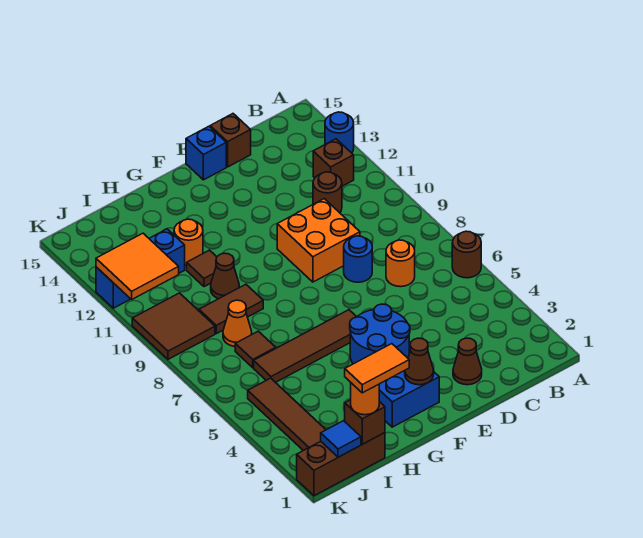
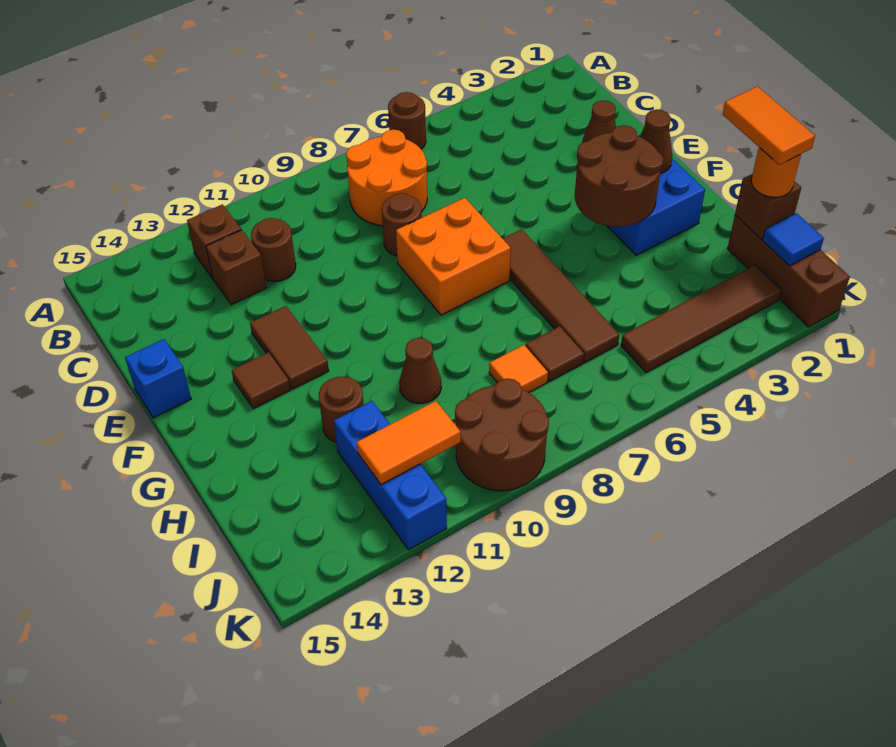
blue 1x1 round brick [325,112,354,153] -> none
orange 1x1 round brick [386,240,415,287] -> orange 2x2 round brick [346,130,427,226]
blue 1x1 round brick [344,236,372,282] -> brown 1x1 round brick [382,193,422,256]
orange 2x2 brick [277,199,360,282] -> orange 2x2 brick moved to [396,198,511,315]
brown 1x1 brick [210,114,251,167] -> brown 1x1 brick moved to [206,230,266,305]
blue 2x2 round brick [350,304,410,364] -> brown 2x2 round brick [575,125,663,227]
brown 1x2 tile [199,284,263,334] -> brown 1x2 tile moved to [250,306,329,389]
brown 1x1 tile [187,250,217,287] -> brown 1x1 tile moved to [232,352,290,409]
orange 1x1 round brick [174,219,203,266] -> brown 1x1 round brick [319,377,364,442]
orange 1x1 cone [223,300,252,347] -> orange 1x1 tile [489,345,548,392]
brown 2x2 tile [132,293,215,359] -> brown 2x2 round brick [455,378,549,491]
orange 2x2 tile [96,233,179,299] -> orange 1x2 tile [357,401,461,485]

